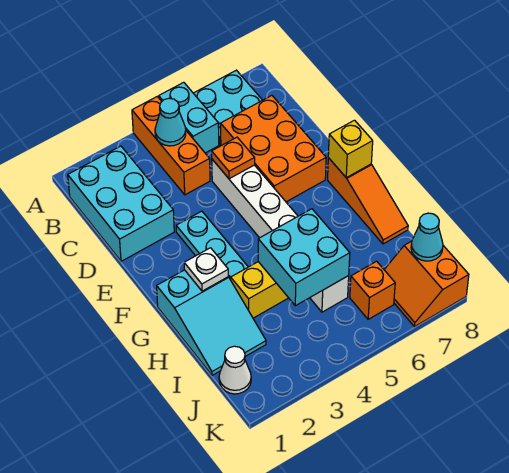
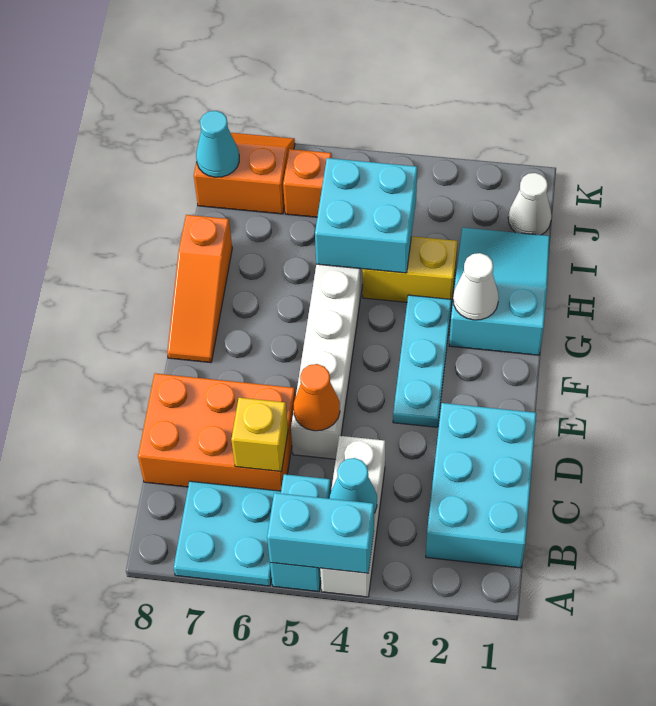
orange 1x3 brick [132,97,210,195] -> white 1x3 brick [320,436,385,597]
none -> cyan 1x2 brick [267,493,374,573]
orange 2x3 brick [221,96,326,202] -> orange 2x3 brick turned to [138,373,296,491]
orange 1x1 plate [212,137,255,179] -> orange 1x1 cone [294,364,340,431]
orange 1x3 slope [328,158,408,244] -> orange 1x3 slope turned to [167,215,232,363]
yellow 1x1 brick [328,120,373,178] -> yellow 1x1 brick moved to [231,398,288,472]
white 1x1 plate [184,248,228,291] -> white 1x1 cone [453,253,499,320]
orange 2x2 slope [384,241,469,327] -> orange 2x2 slope turned to [194,133,295,214]

